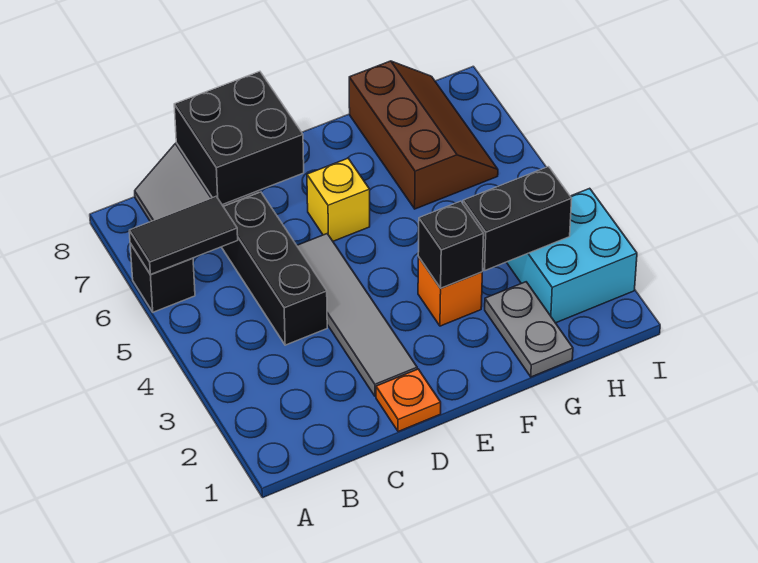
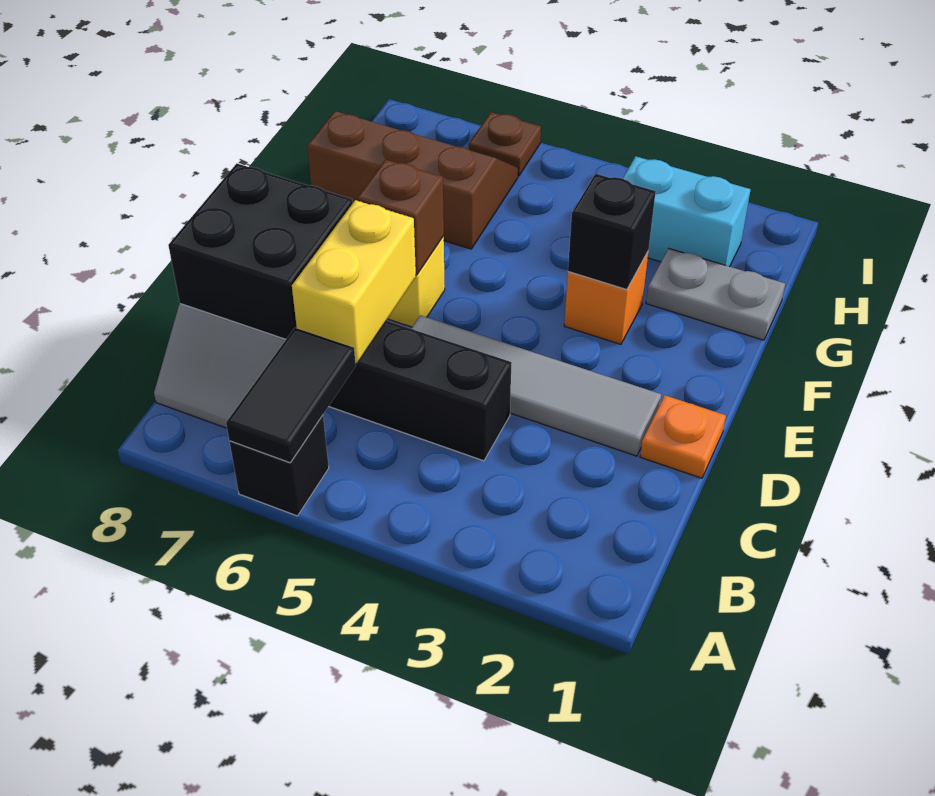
none -> yellow 1x2 brick [292,200,416,364]
none -> brown 1x1 brick [357,160,444,274]
black 1x2 brick [463,167,572,270] -> none
cyan 2x2 brick [507,188,637,323] -> cyan 1x2 brick [623,156,751,267]
none -> brown 1x1 plate [469,112,541,176]

